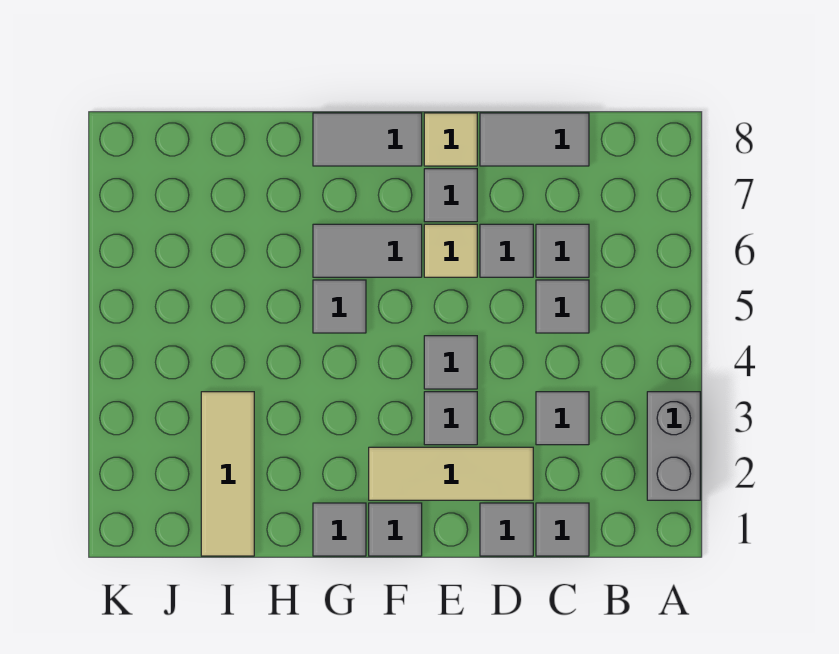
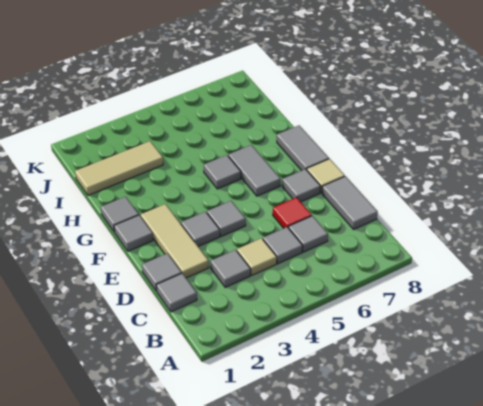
grey 1x2 brick [647,392,700,500] -> none
grey 1x1 tile [480,224,533,277] -> red 1x1 tile [273,197,312,228]
tan 1x1 tile [424,224,477,277] -> tan 1x1 tile moved to [237,238,277,275]

